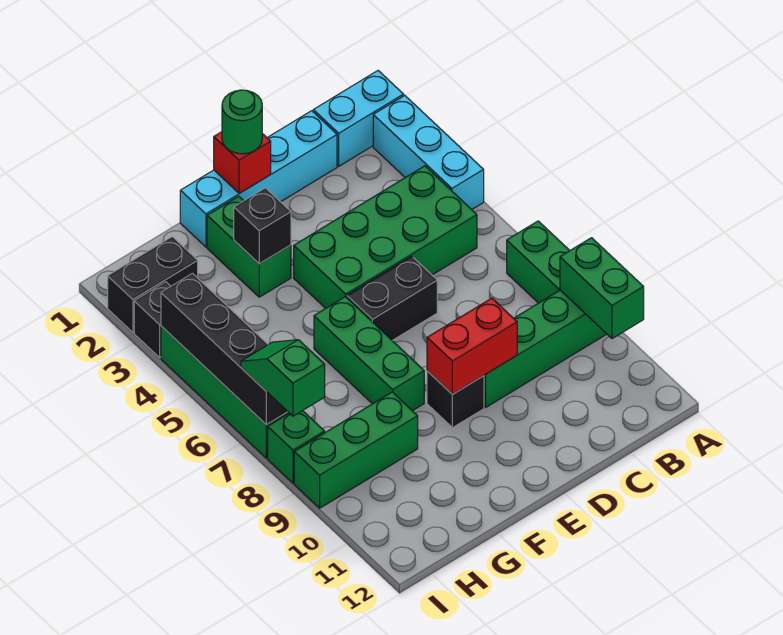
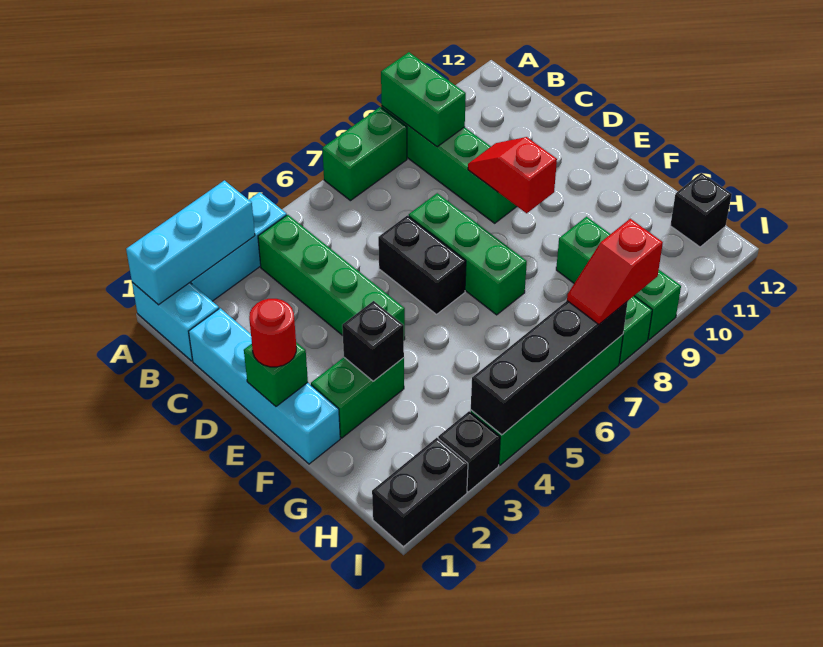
none -> cyan 1x3 brick [126,180,255,305]
green 1x2 brick [560,238,644,339] -> green 1x2 brick turned to [381,52,466,147]
green 2x4 brick [294,166,477,308] -> green 1x4 brick [258,215,405,340]
red 1x2 brick [427,298,517,394] -> red 1x2 slope [468,137,557,213]
red 1x1 brick [214,132,271,193] -> green 1x1 brick [244,342,308,406]
green 1x1 round brick [222,90,262,154] -> red 1x1 round brick [249,299,296,367]
black 1x1 brick [427,371,484,428] -> black 1x1 brick moved to [670,173,732,247]
green 1x3 brick [314,297,424,411] -> green 1x3 brick turned to [409,193,527,315]
black 1x2 brick [108,237,198,332] -> black 1x2 brick turned to [372,438,468,547]
green 1x2 slope [241,340,325,416] -> red 1x2 slope [567,219,663,325]

